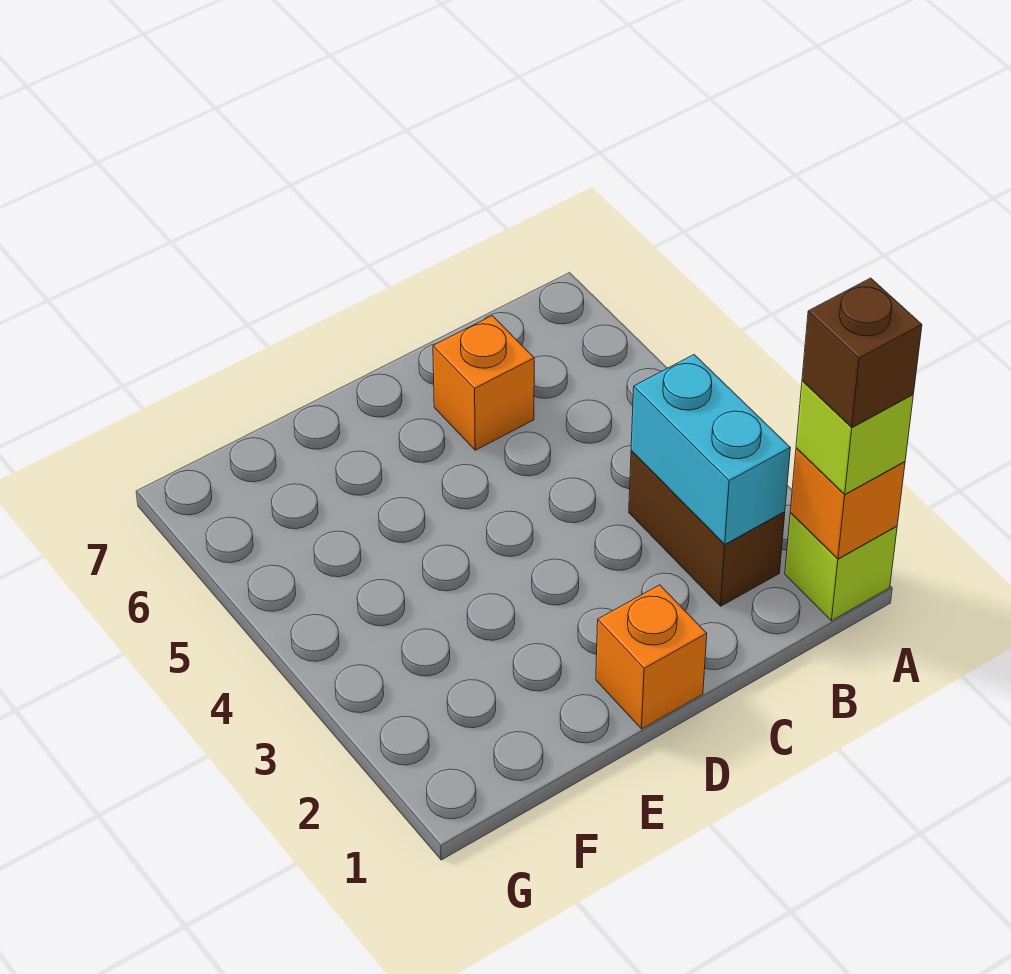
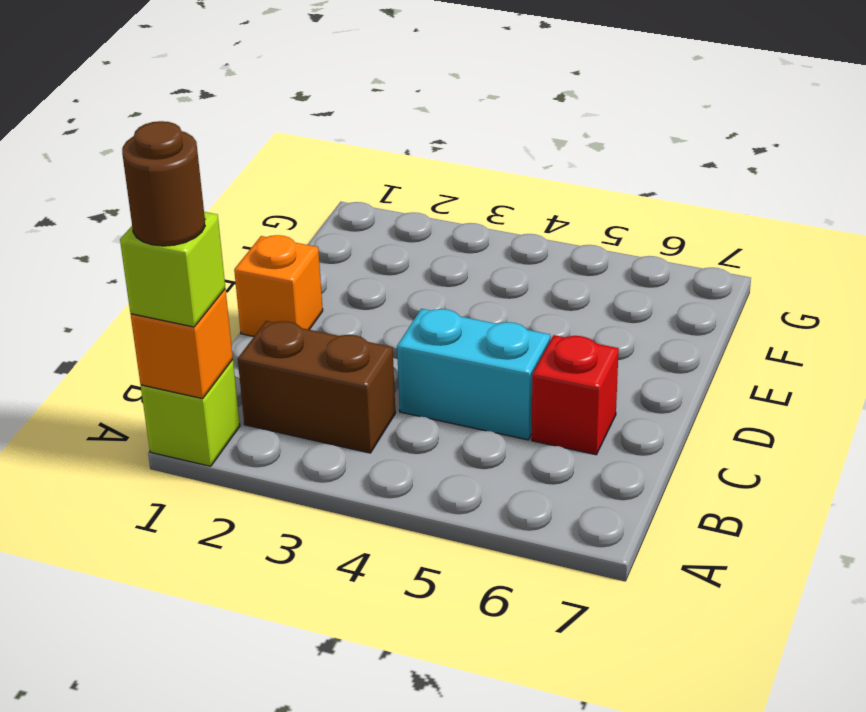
brown 1x1 brick [802,278,922,427] -> brown 1x1 round brick [122,121,205,246]
cyan 1x2 brick [631,355,790,544] -> cyan 1x2 brick moved to [397,309,550,440]
orange 1x1 brick [433,316,534,450] -> red 1x1 brick [532,335,619,455]

